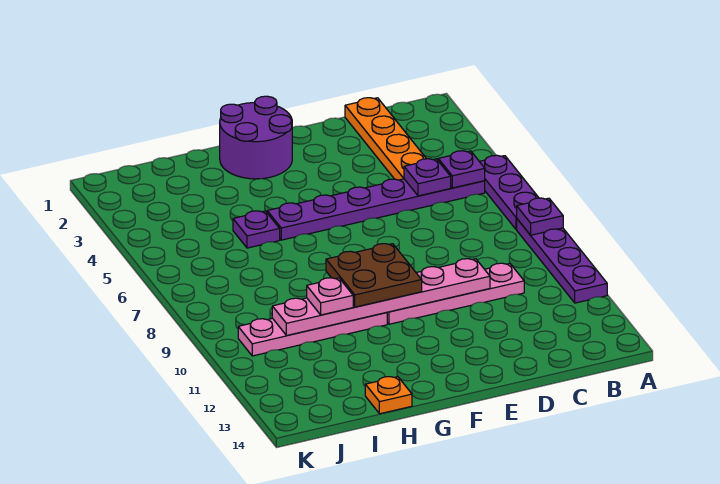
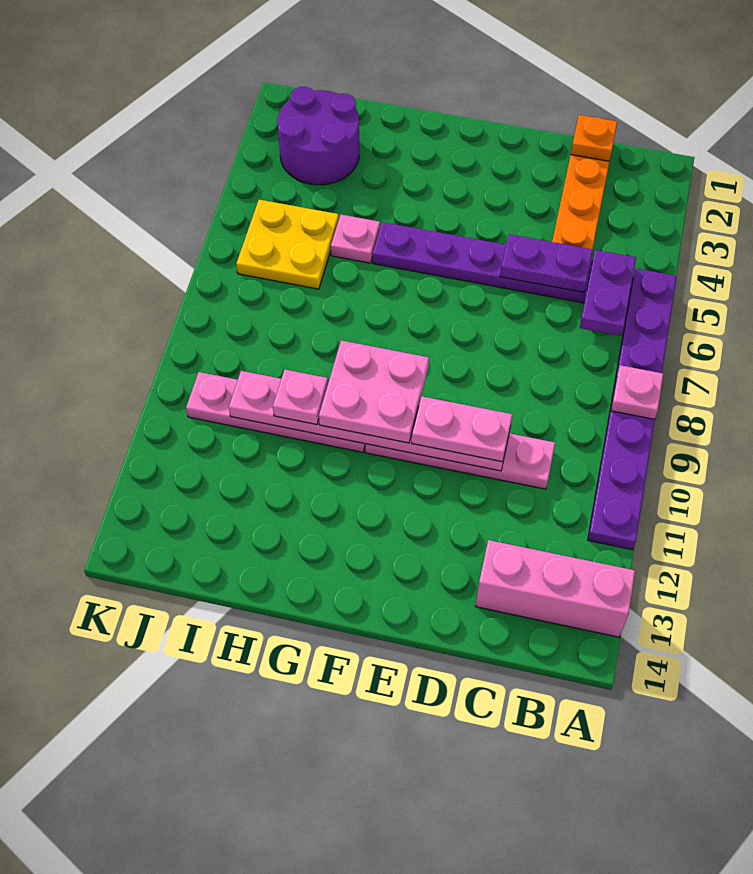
purple 1x1 plate [517,198,563,235] -> pink 1x1 plate [611,365,663,419]
none -> pink 1x3 brick [475,540,635,637]
purple 1x1 plate [438,151,485,188] -> purple 1x2 plate [580,250,636,336]
purple 1x1 plate [404,159,451,196] -> purple 1x2 plate [500,234,593,292]
none -> pink 1x2 plate [412,397,512,462]
purple 2x2 round brick [220,96,292,179] -> purple 2x2 round brick moved to [277,87,359,185]
brown 2x2 plate [326,244,422,307] -> pink 2x2 plate [319,340,429,443]
purple 1x1 plate [233,211,280,248] -> pink 1x1 plate [331,215,380,263]
orange 1x1 plate [365,377,412,414] -> orange 1x1 plate moved to [571,115,617,161]
none -> yellow 2x2 plate [236,200,339,289]

